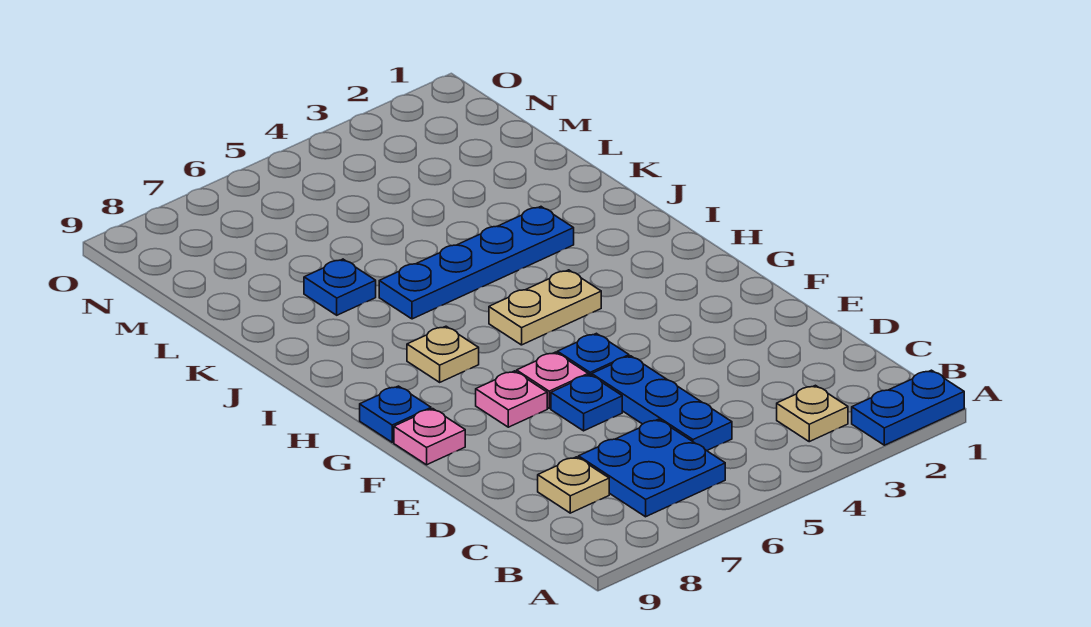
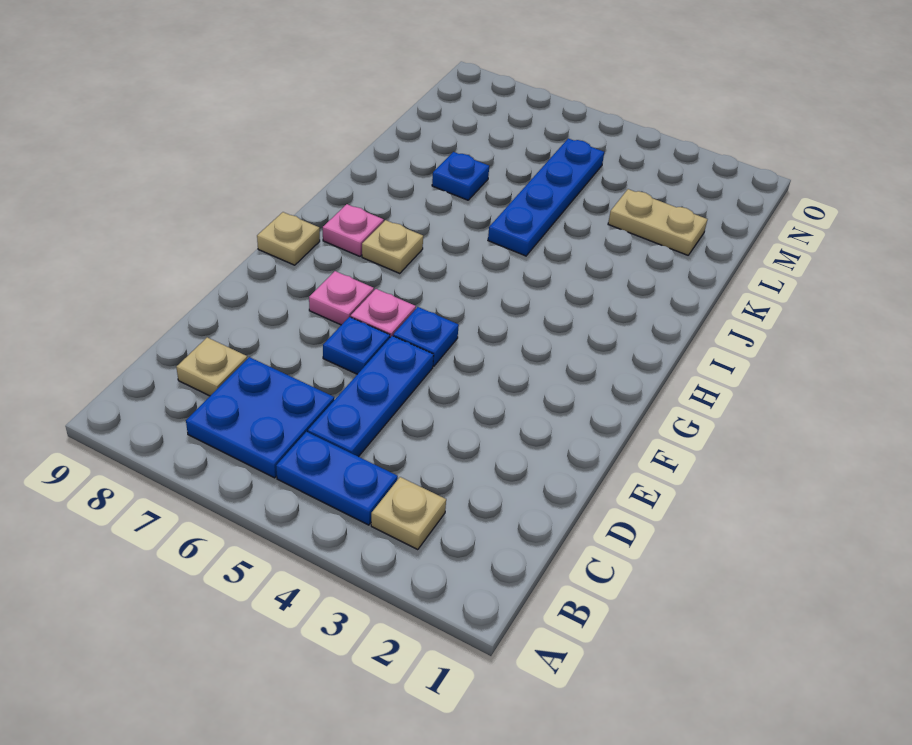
blue 1x2 plate [852,370,964,445] -> blue 1x2 plate moved to [276,432,398,525]
pink 1x1 plate [394,409,465,465] -> pink 1x1 plate moved to [323,204,384,256]
blue 1x1 plate [360,386,431,442] -> tan 1x1 plate [257,212,320,265]
tan 1x2 plate [489,270,601,345] -> tan 1x2 plate moved to [608,189,707,255]
blue 1x4 plate [379,207,574,319] -> blue 1x4 plate turned to [488,138,604,256]

